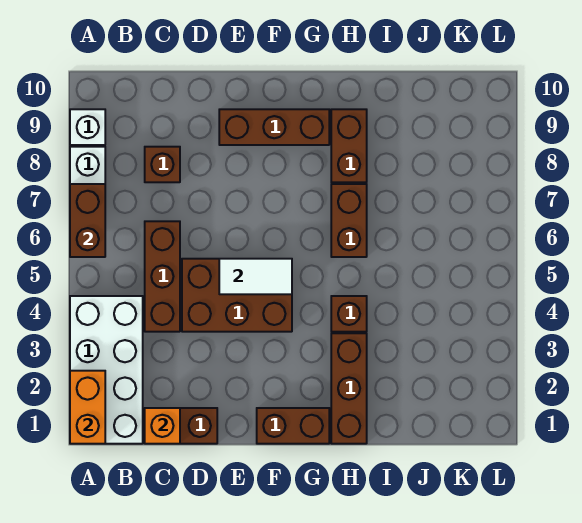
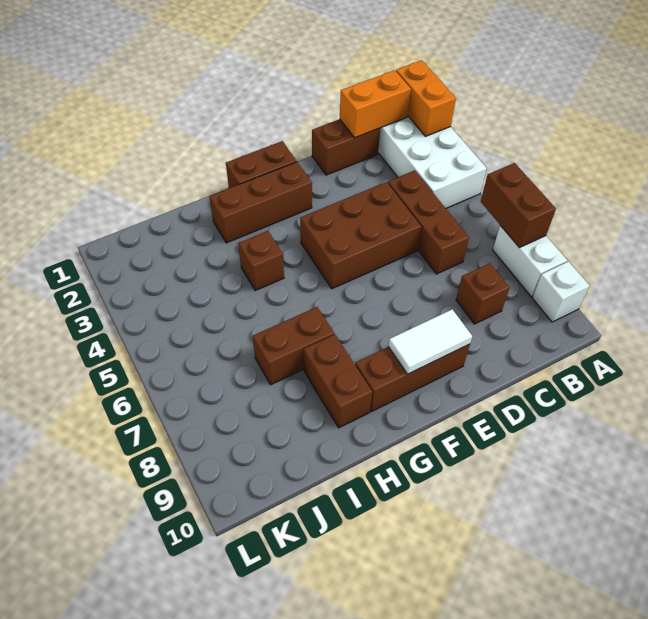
orange 1x1 brick [145,408,180,444] -> orange 1x2 brick [340,70,411,138]
white 1x2 tile [219,259,292,294] -> white 1x2 tile moved to [388,309,472,374]
brown 1x3 brick [331,333,367,444] -> brown 1x3 brick turned to [209,162,312,243]
brown 1x2 brick [331,184,367,257] -> brown 1x2 brick turned to [253,307,334,385]

